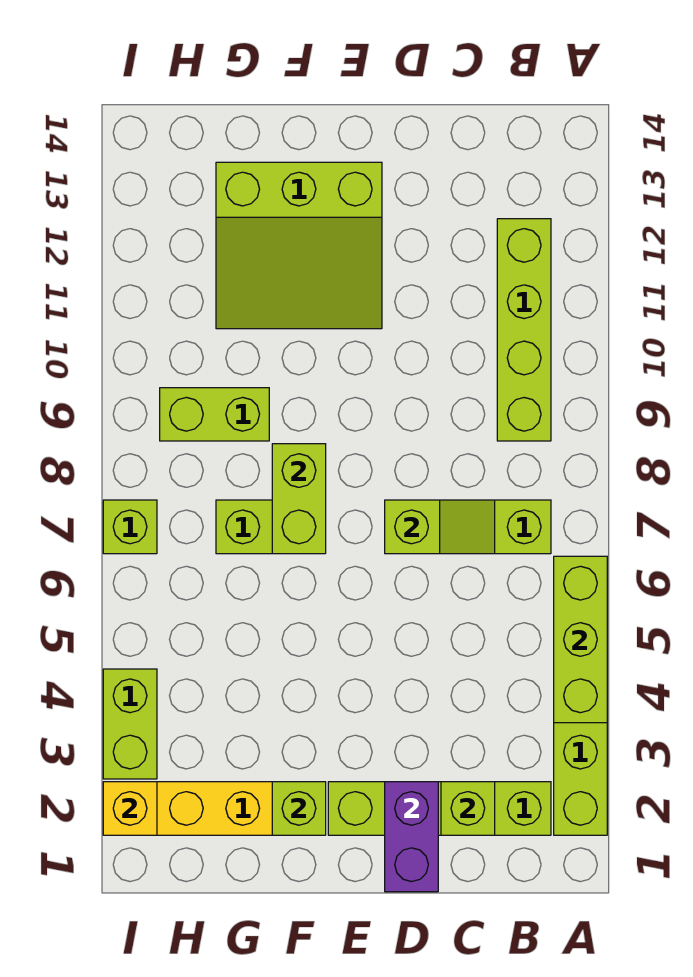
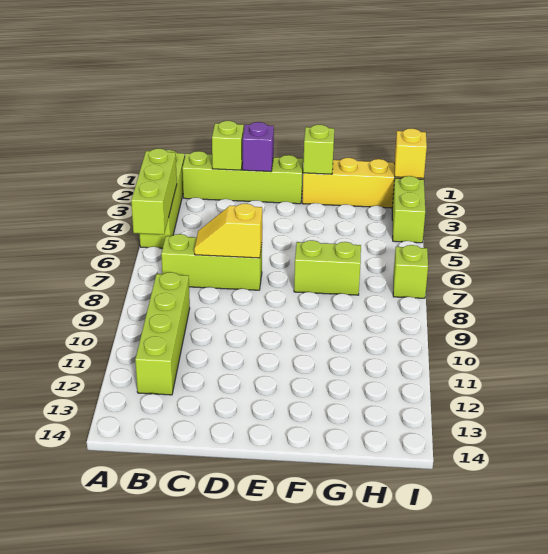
lime 1x2 slope [385,500,495,554] -> yellow 1x2 slope [194,204,262,258]
purple 1x2 brick [385,782,438,892] -> purple 1x1 brick [243,122,274,172]
lime 3x3 slope [216,162,382,329] -> none
lime 1x2 brick [272,444,326,554] -> none
lime 1x2 brick [160,388,269,441] -> none

